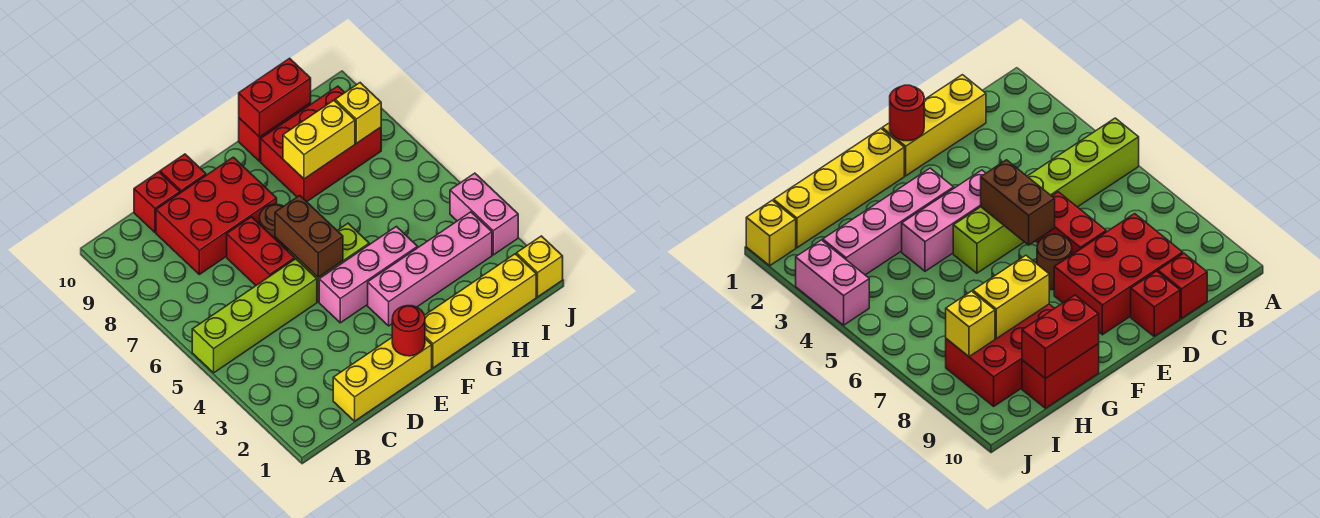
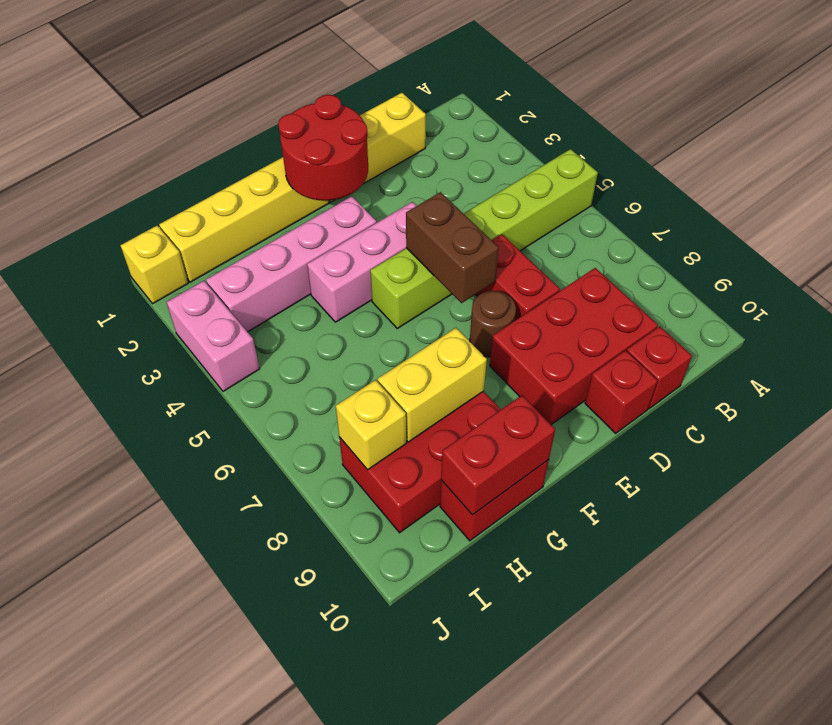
red 1x1 round brick [392,306,425,356] -> red 2x2 round brick [278,95,368,201]

